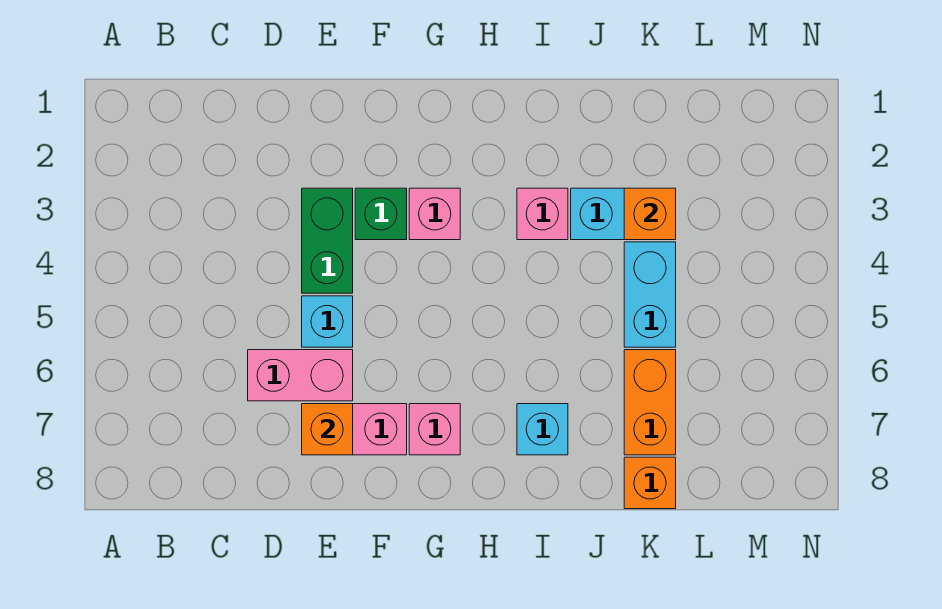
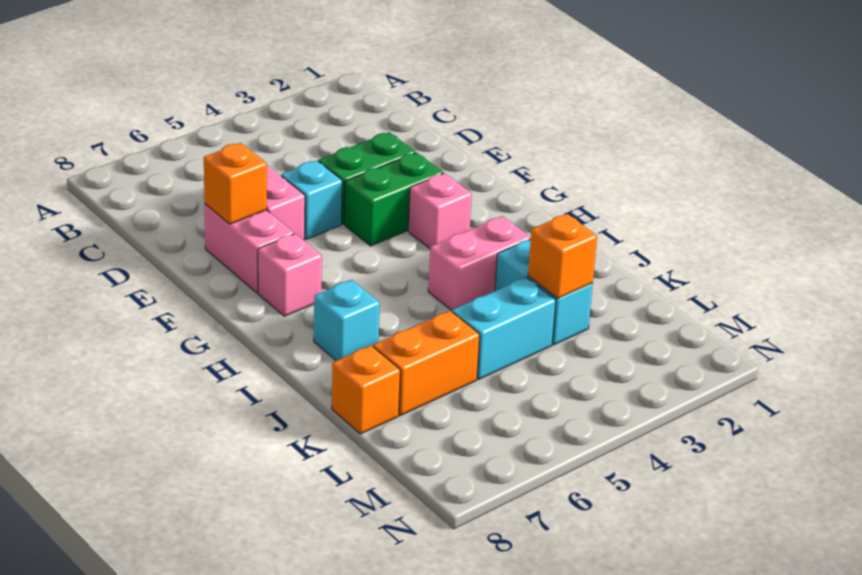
green 1x1 brick [355,188,407,240] -> green 1x2 brick [345,153,443,246]
pink 1x1 brick [517,188,568,240] -> pink 1x2 brick [428,216,531,310]

